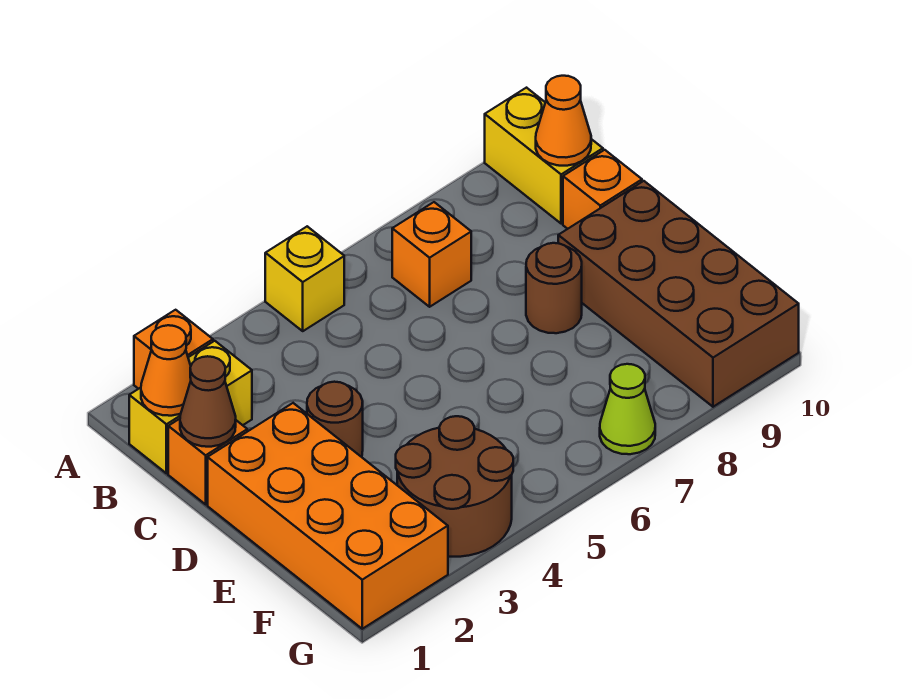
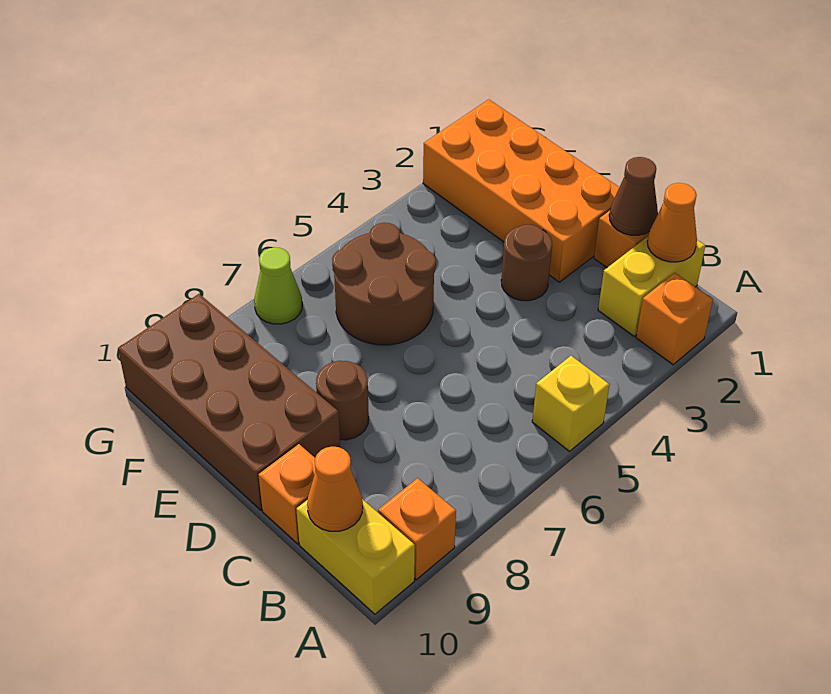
orange 1x1 brick [392,202,471,307] -> orange 1x1 brick moved to [378,478,456,580]
brown 2x2 round brick [396,416,513,557] -> brown 2x2 round brick moved to [332,223,436,345]

